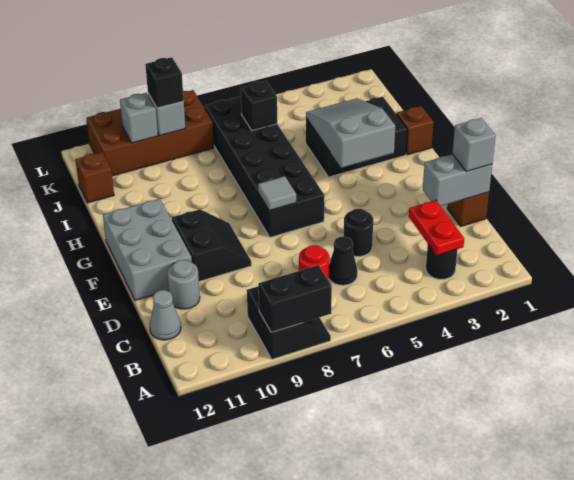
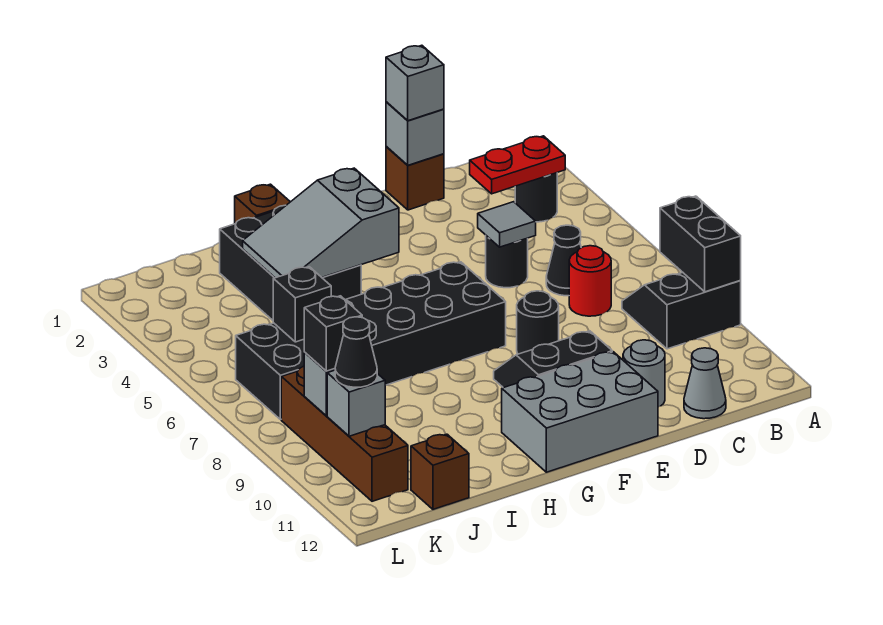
grey 1x2 brick [423,154,492,206] -> grey 1x1 brick [386,102,444,165]
none -> black 1x1 round brick [517,291,559,354]
grey 1x1 tile [258,176,296,210] -> grey 1x1 tile moved to [478,202,536,247]
brown 2x4 brick [86,90,214,176] -> brown 1x4 brick [281,366,408,501]
none -> black 1x1 cone [335,317,377,387]

